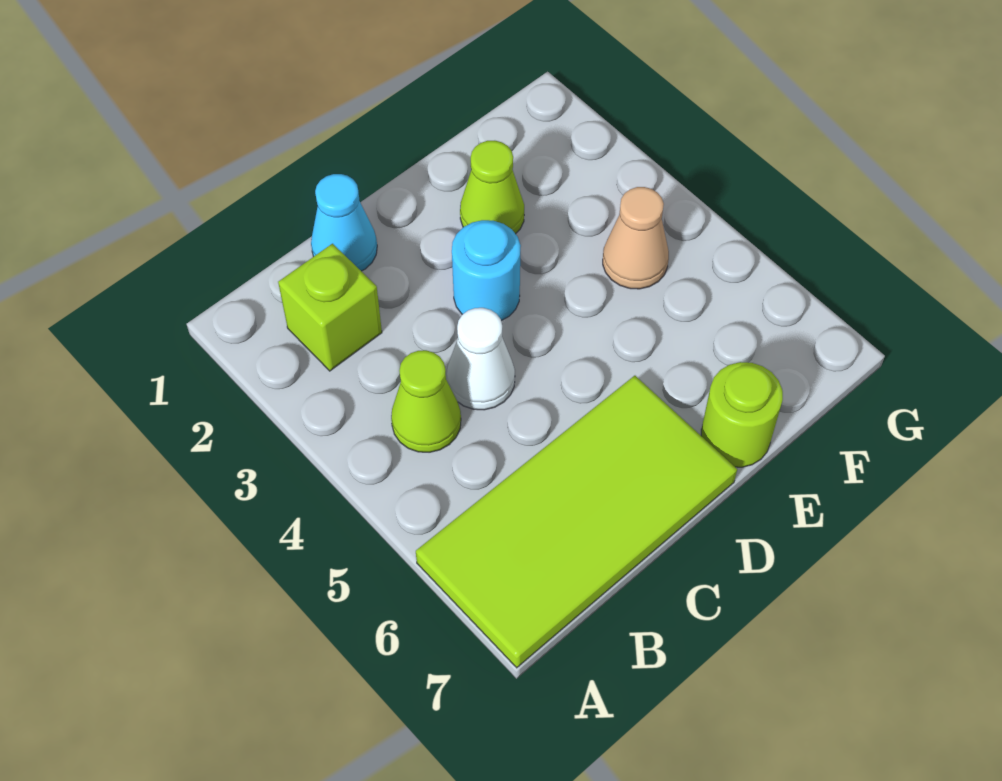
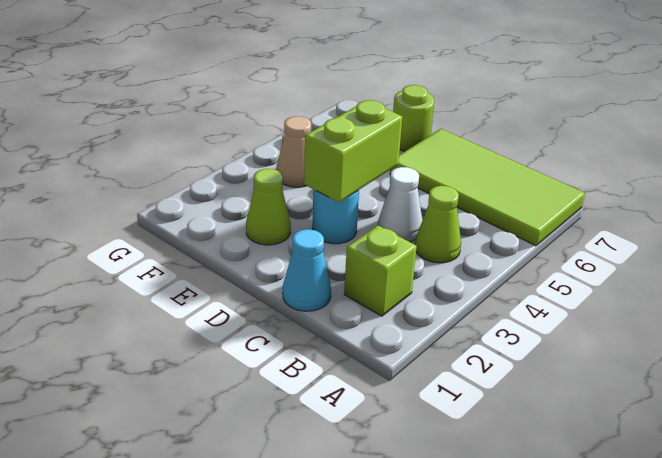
none -> lime 1x2 brick [304,100,402,202]

